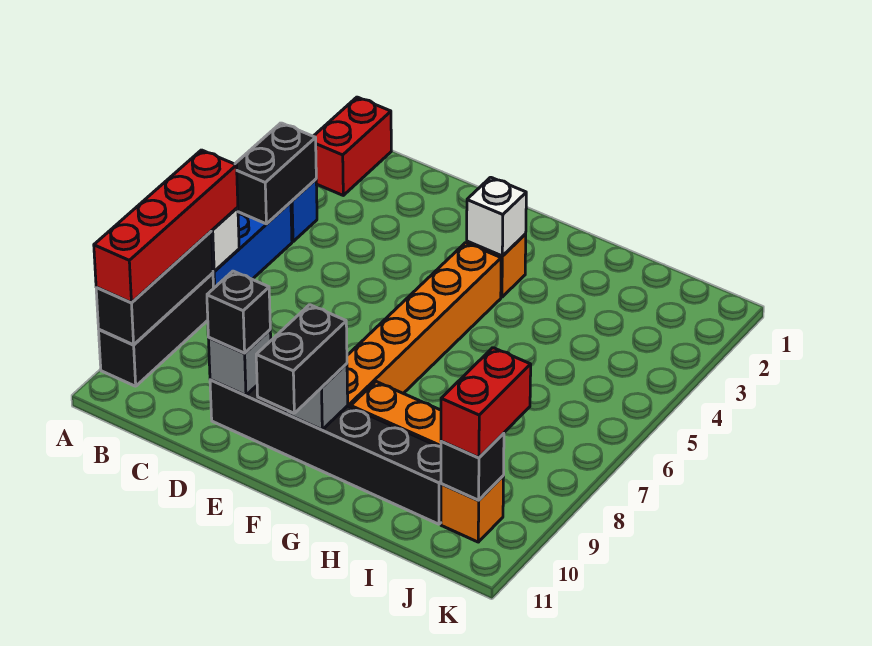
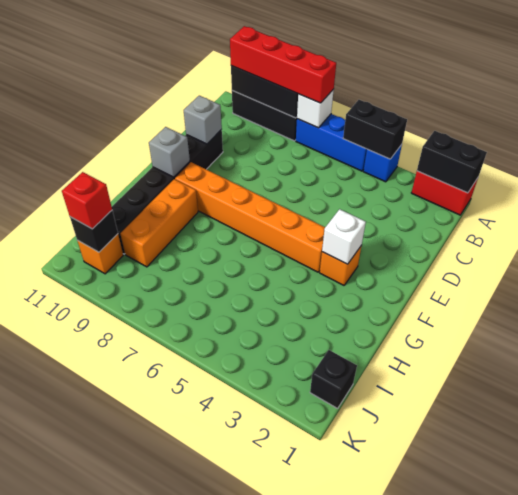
black 1x1 brick [207,271,270,353] -> black 1x1 brick moved to [310,350,357,408]
black 1x2 brick [256,305,347,413] -> black 1x2 brick moved to [417,131,487,193]
red 1x2 brick [441,348,531,458] -> red 1x1 brick [62,172,112,229]

